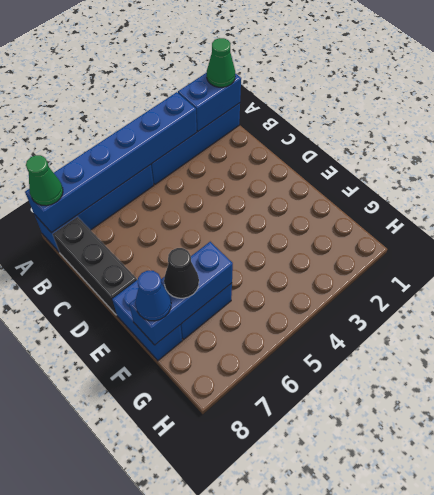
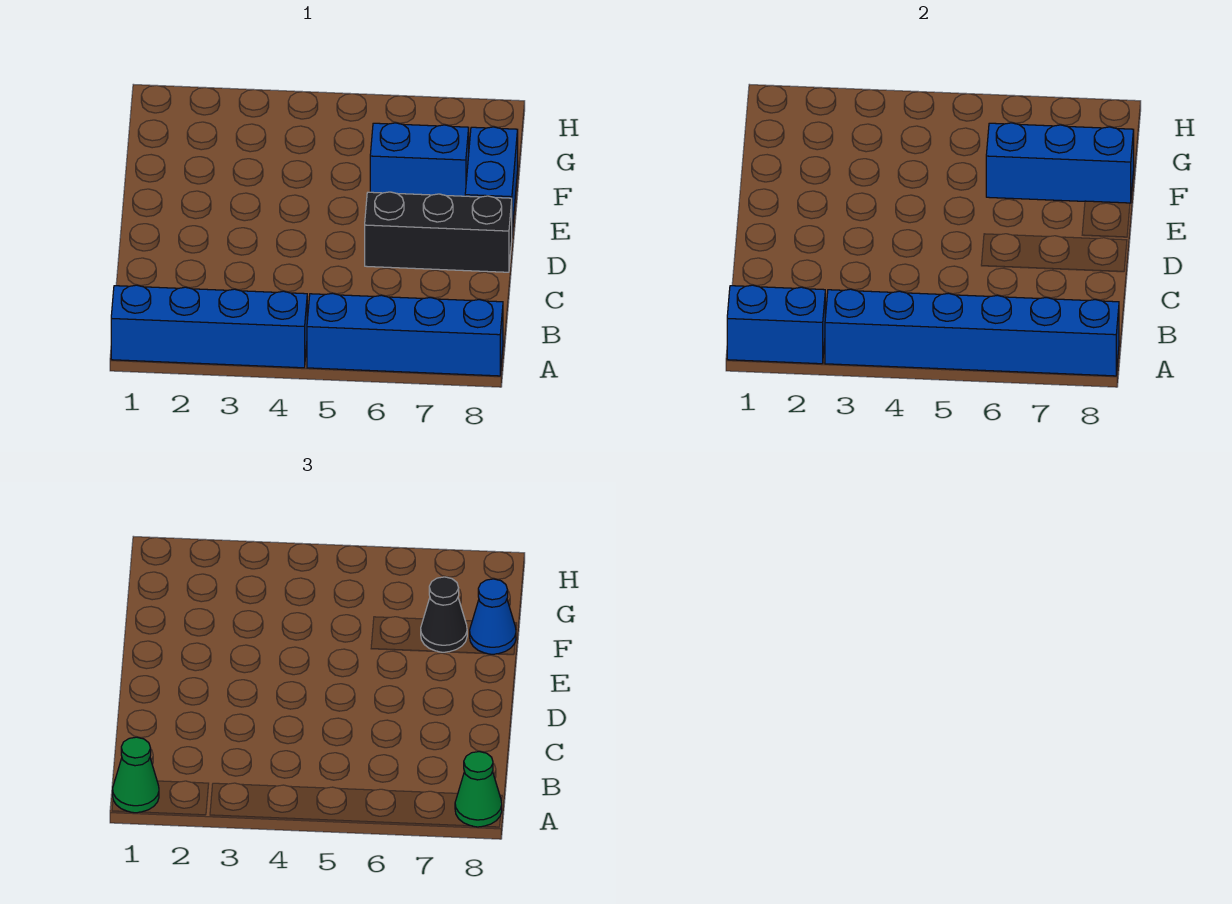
black 1x3 brick [53,217,137,315] -> black 1x3 brick turned to [365,192,512,272]

